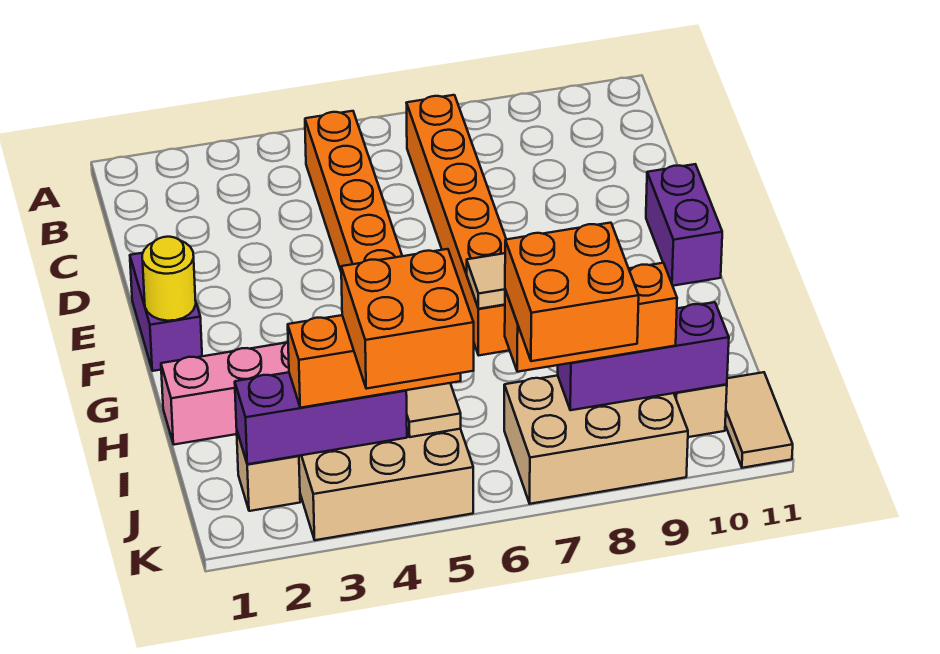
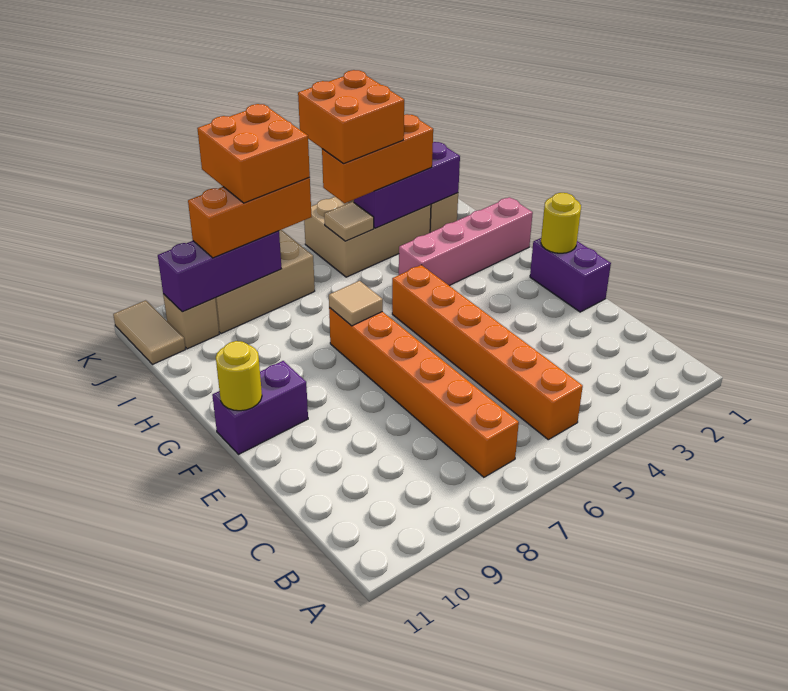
purple 1x2 brick [646,164,722,286] -> purple 1x2 brick turned to [212,361,308,454]
none -> yellow 1x1 round brick [216,341,262,411]

